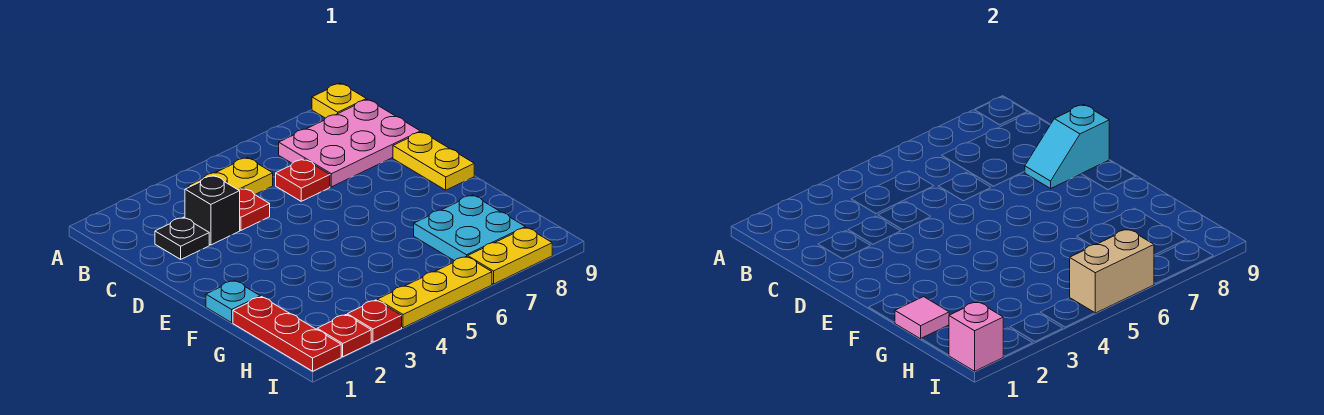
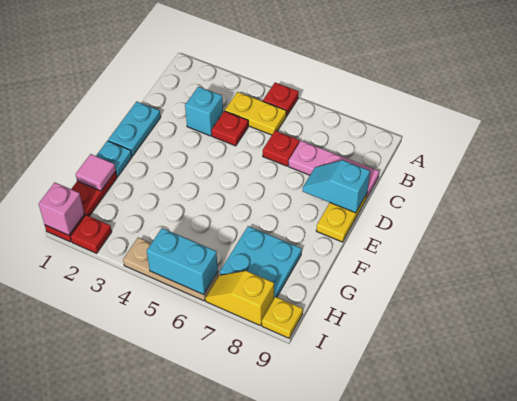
yellow 1x1 plate [312,83,366,118] -> yellow 1x1 plate moved to [262,297,303,338]
pink 2x3 plate [279,99,420,187] -> pink 1x3 plate [289,141,379,197]
black 1x1 plate [155,217,209,259] -> none
black 1x1 brick [185,176,240,245] -> cyan 1x1 brick [185,86,223,136]
none -> cyan 1x2 plate [108,102,161,156]
red 1x1 plate [347,300,402,342] -> red 1x1 plate moved to [263,83,299,116]
yellow 1x3 plate [377,256,492,328] -> tan 1x3 plate [123,237,218,301]
tan 1x2 brick [1070,229,1154,313] -> cyan 1x2 brick [147,228,218,295]
yellow 1x2 plate [468,227,552,284] -> yellow 1x2 slope [205,271,274,325]

